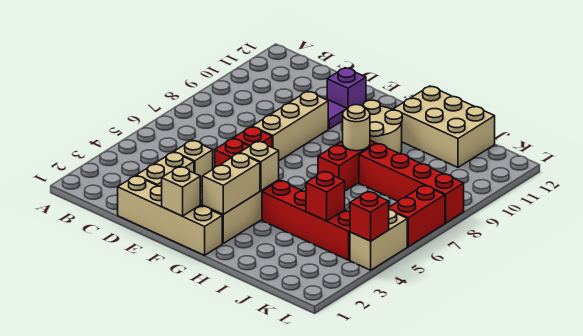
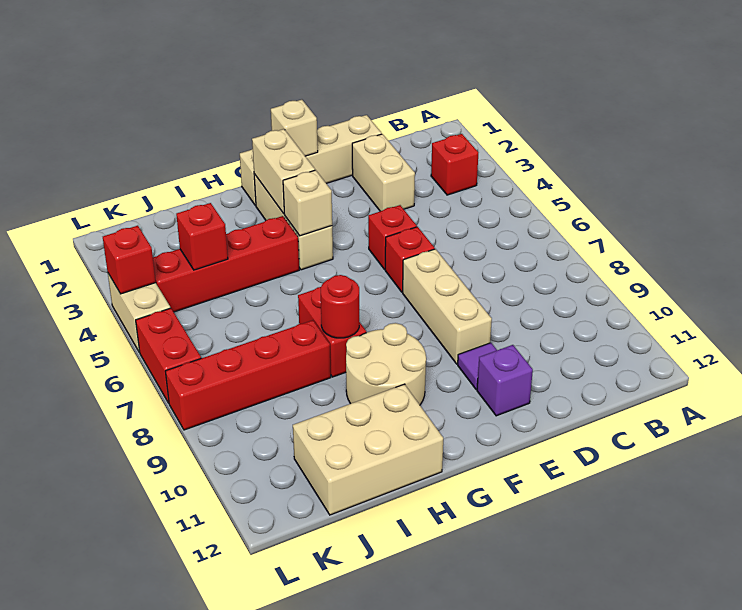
none -> red 1x1 brick [431,134,478,195]
tan 1x1 brick [174,140,213,186] -> none
tan 1x1 round brick [343,105,370,151] -> red 1x1 round brick [321,275,359,338]

